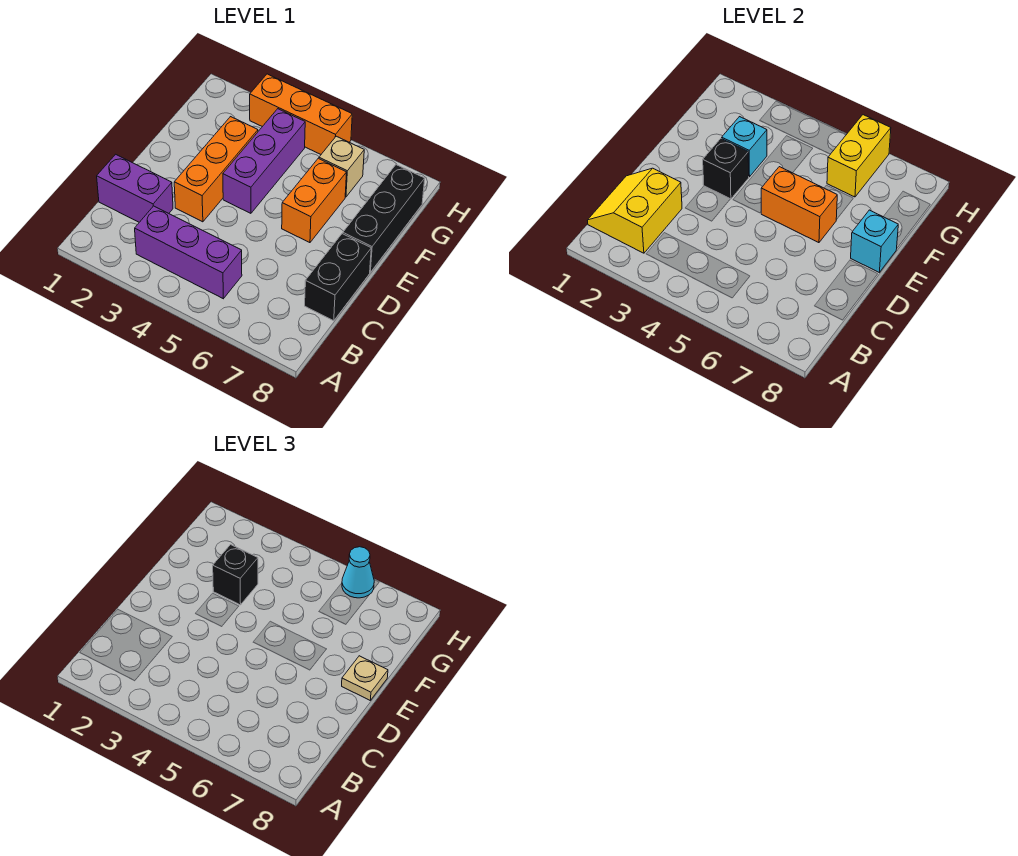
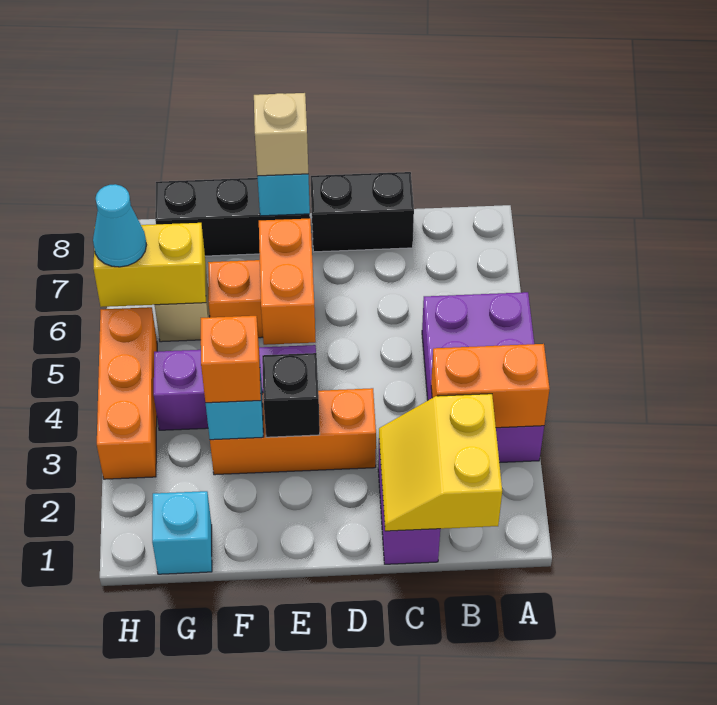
none -> orange 1x2 brick [431,344,550,428]
yellow 2x2 slope [587,168,682,253] -> yellow 2x2 slope turned to [379,394,502,531]
purple 1x3 brick [135,206,242,299] -> purple 2x3 brick [422,292,544,463]
tan 1x1 plate [342,656,388,700] -> tan 1x1 brick [254,93,308,176]
black 1x1 brick [213,545,258,605] -> orange 1x1 brick [201,316,261,403]
none -> cyan 1x1 brick [152,491,212,574]

